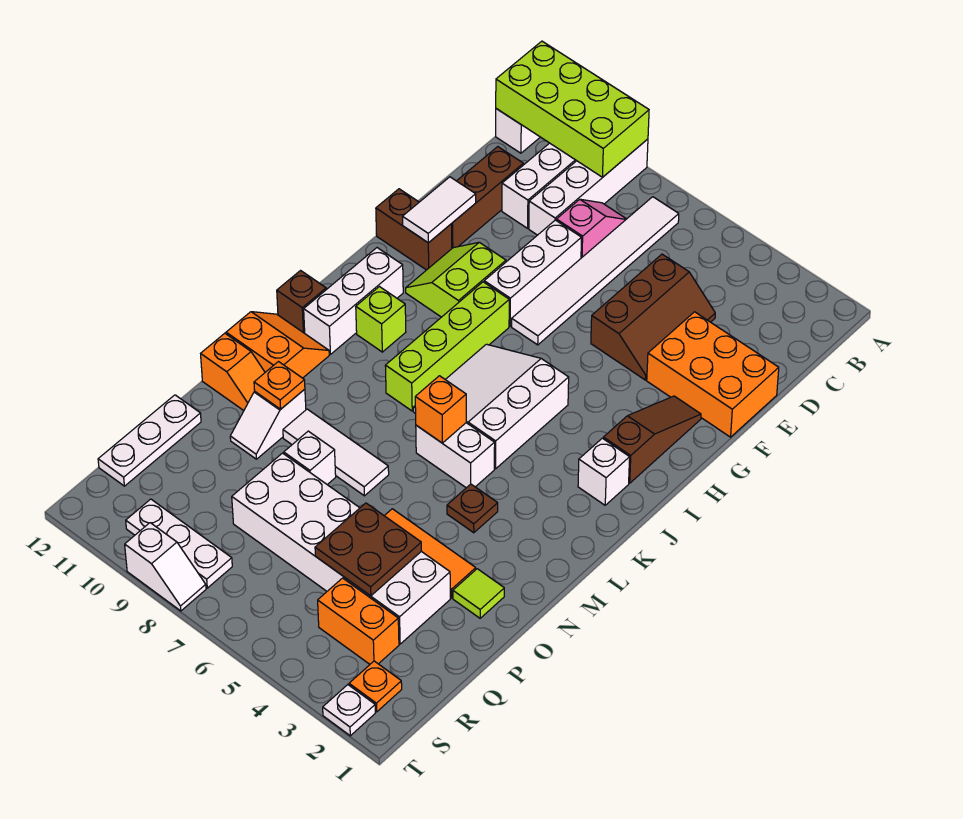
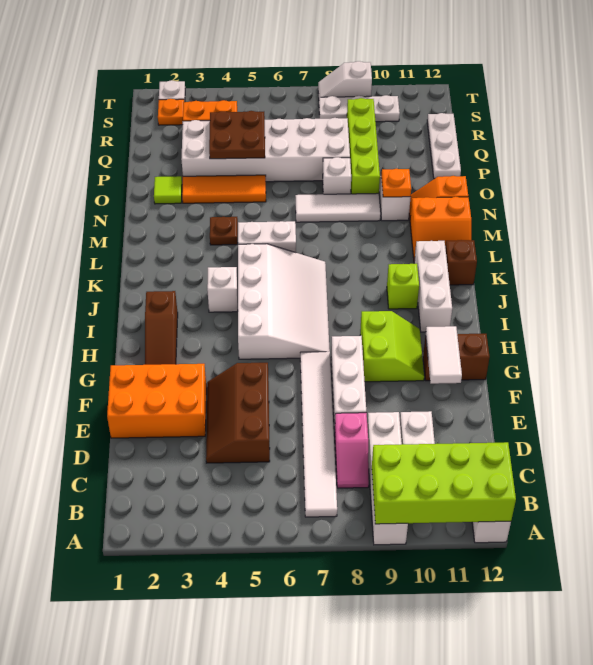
brown 1x3 brick [452,147,523,248] -> none
lime 1x4 brick [385,282,509,411] -> lime 1x4 brick moved to [347,98,380,194]
white 3x3 slope [413,344,569,469] -> white 3x4 slope [238,244,330,359]
white 1x1 brick [578,438,630,505] -> white 1x1 brick moved to [207,267,238,312]
orange 1x1 brick [415,376,466,443] -> none

